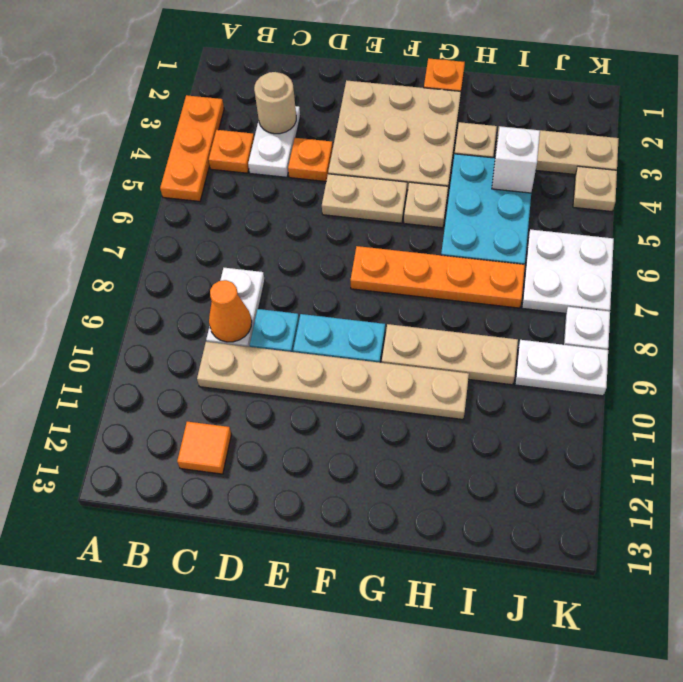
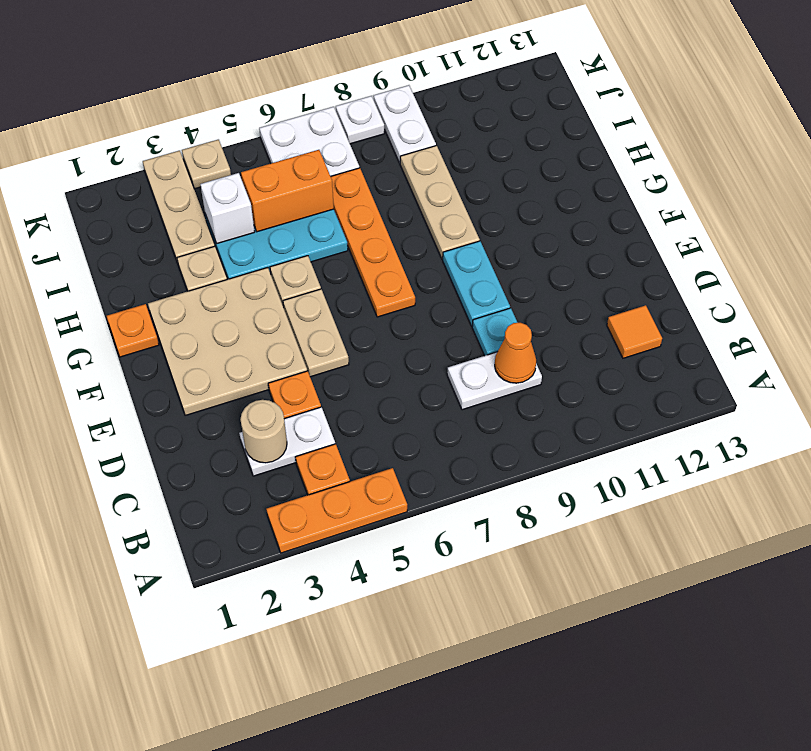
tan 1x6 plate [197,342,469,419] -> none
none -> orange 1x2 brick [241,150,334,232]

